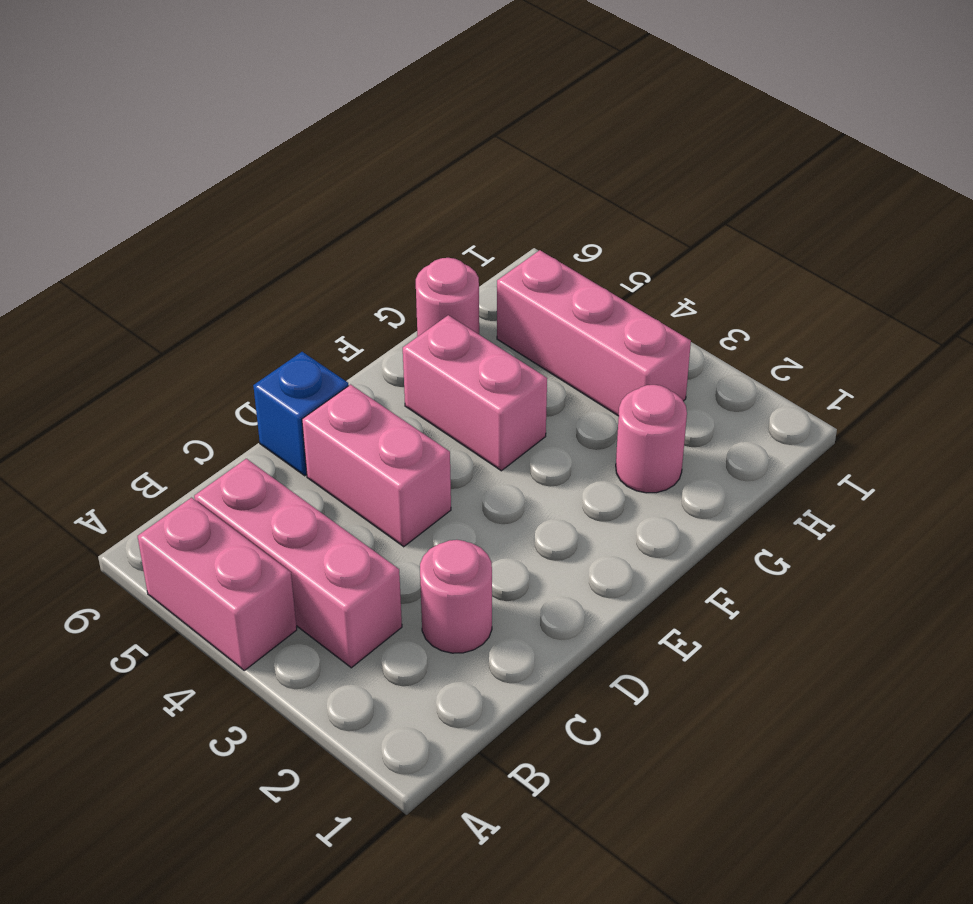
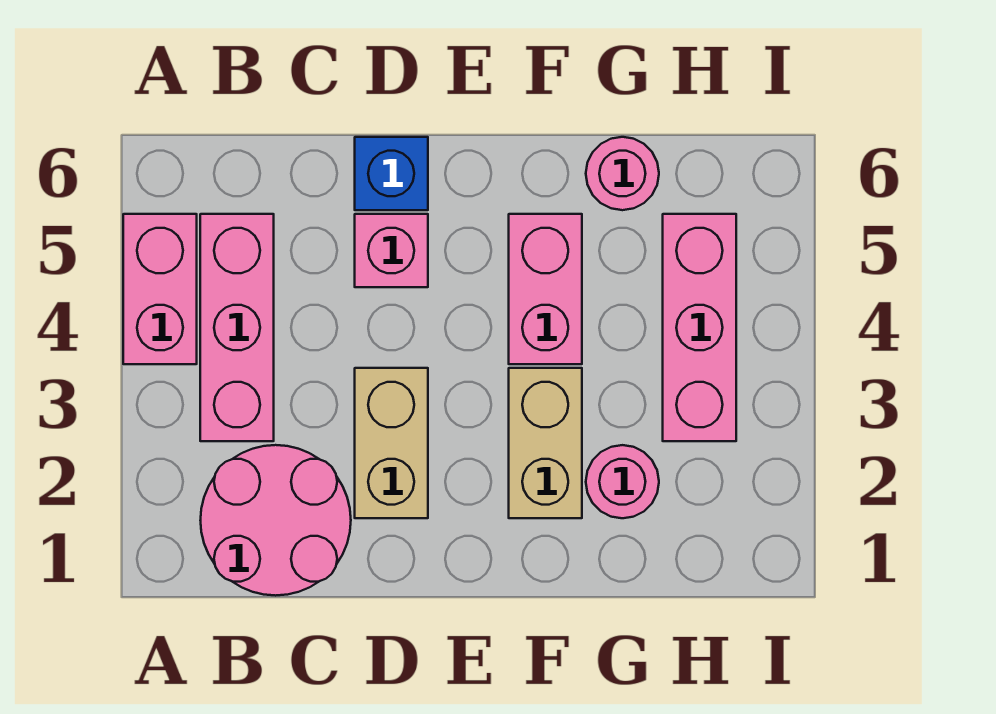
pink 1x1 round brick [420,540,492,653] -> pink 2x2 round brick [200,445,351,596]
none -> tan 1x2 brick [355,368,428,518]
pink 1x2 brick [302,385,451,547] -> pink 1x1 brick [355,214,428,287]
none -> tan 1x2 brick [509,368,582,518]

